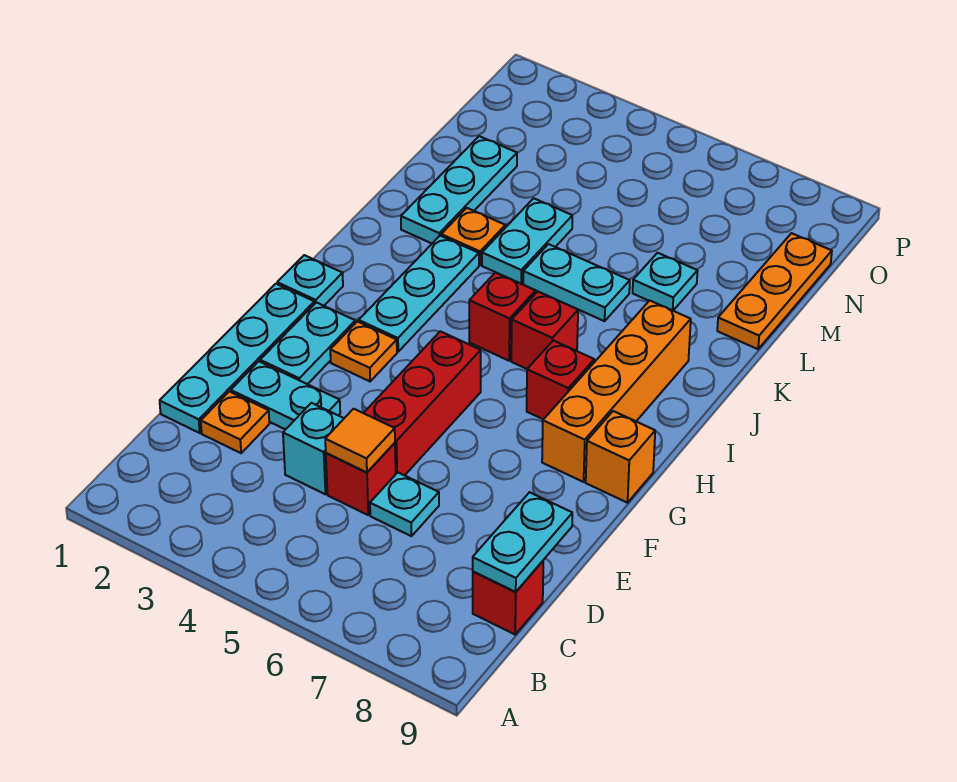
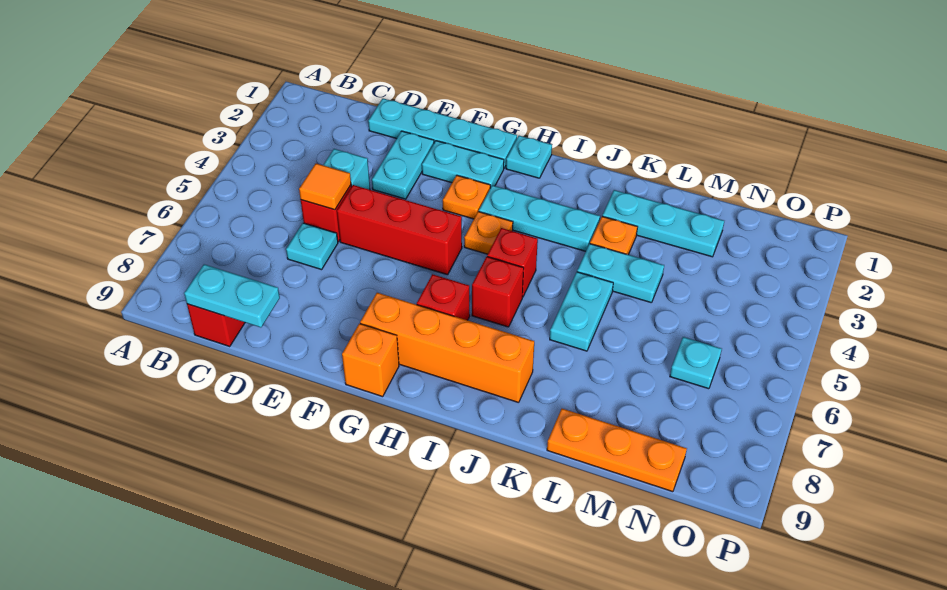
orange 1x1 plate [201,391,269,453] -> orange 1x1 plate moved to [464,211,513,254]
cyan 1x1 plate [633,253,697,310] -> cyan 1x1 plate moved to [670,337,722,389]

